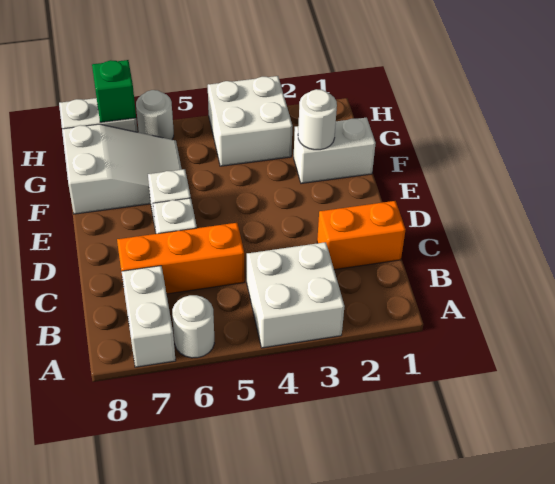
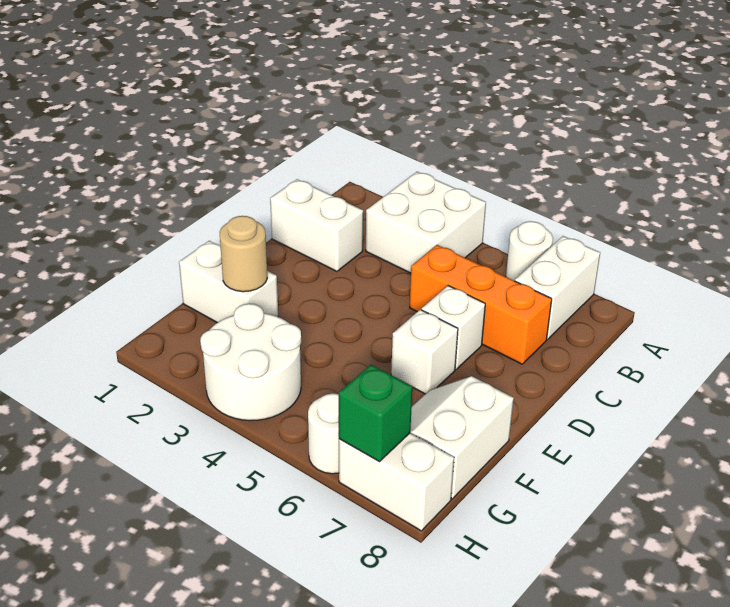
orange 1x2 brick [317,201,406,270] -> white 1x2 brick [270,179,363,271]
white 1x1 round brick [298,89,337,150] -> tan 1x1 round brick [220,216,267,292]
white 2x3 slope [62,124,182,214] -> white 2x2 slope [410,376,514,499]
white 2x2 brick [208,76,293,166] -> white 2x2 round brick [200,304,301,421]

